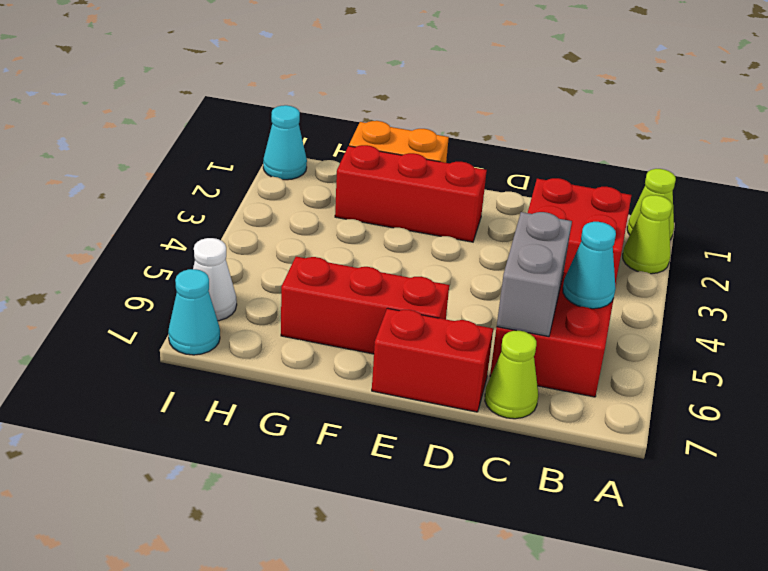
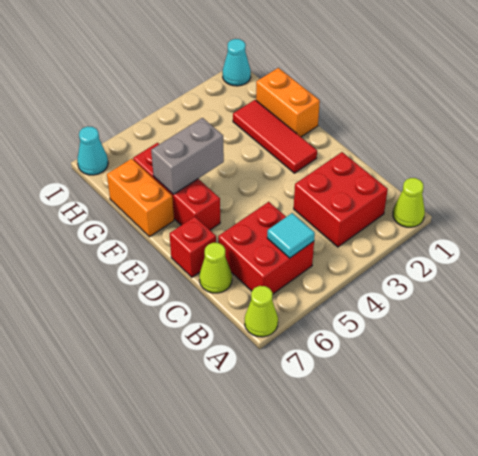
lime 1x1 cone [623,195,672,274] -> lime 1x1 cone moved to [245,286,278,337]
cyan 1x1 cone [563,222,616,309] -> cyan 1x1 tile [267,213,315,258]
grey 1x2 brick [497,212,572,337] -> grey 1x2 brick moved to [151,118,224,195]
red 1x2 brick [372,308,493,412] -> red 1x1 brick [170,217,216,277]
red 1x3 brick [335,145,487,242] -> red 1x3 tile [233,100,317,173]
none -> orange 1x2 brick [107,159,174,237]
white 1x1 cone [193,238,237,321] -> none

